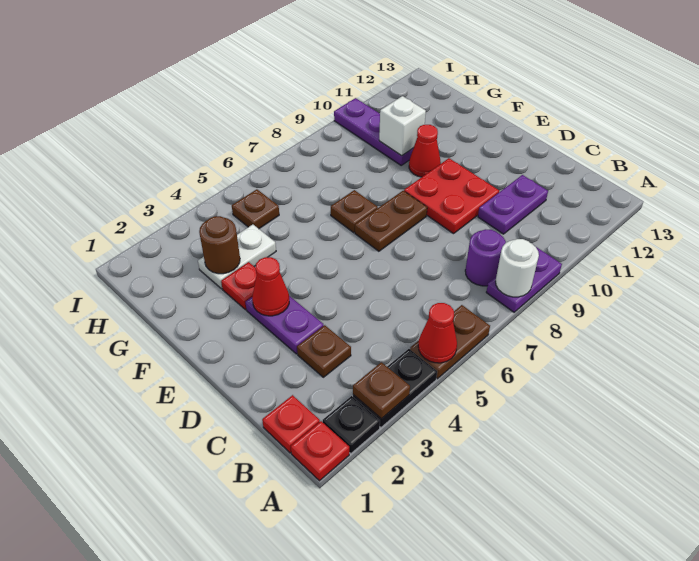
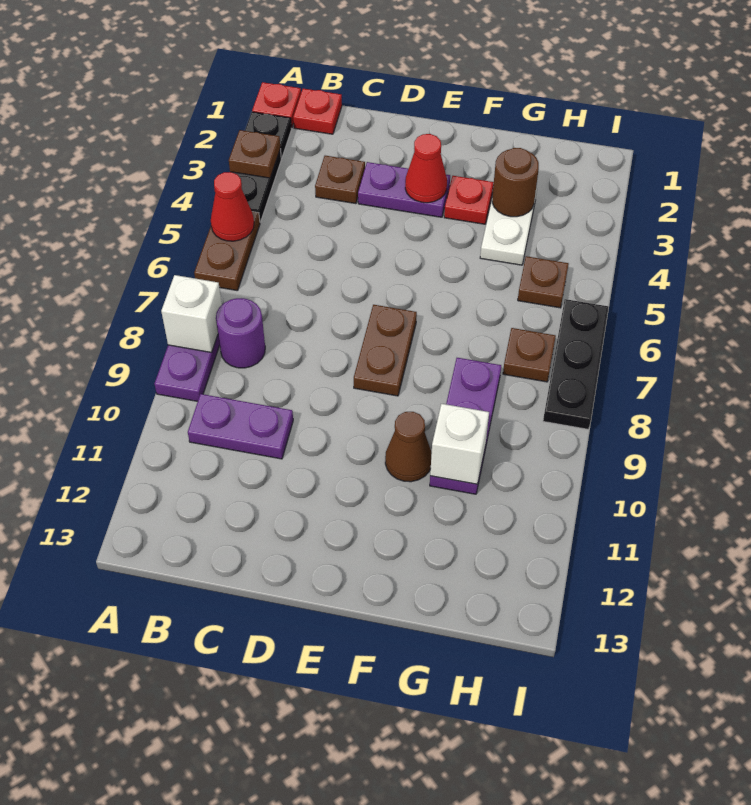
white 1x1 round brick [496,239,539,297] -> white 1x1 brick [161,275,222,353]
purple 1x2 plate [478,175,548,234] -> purple 1x2 plate turned to [188,394,293,459]
red 2x2 plate [404,158,499,234] -> none
brown 1x1 plate [331,190,378,233] -> brown 1x1 plate moved to [503,328,556,382]
red 1x1 cone [409,125,441,177] -> brown 1x1 cone [385,412,432,482]
purple 1x3 plate [334,98,413,165] -> purple 1x3 plate turned to [430,358,501,494]
none -> black 1x3 plate [543,299,609,429]

